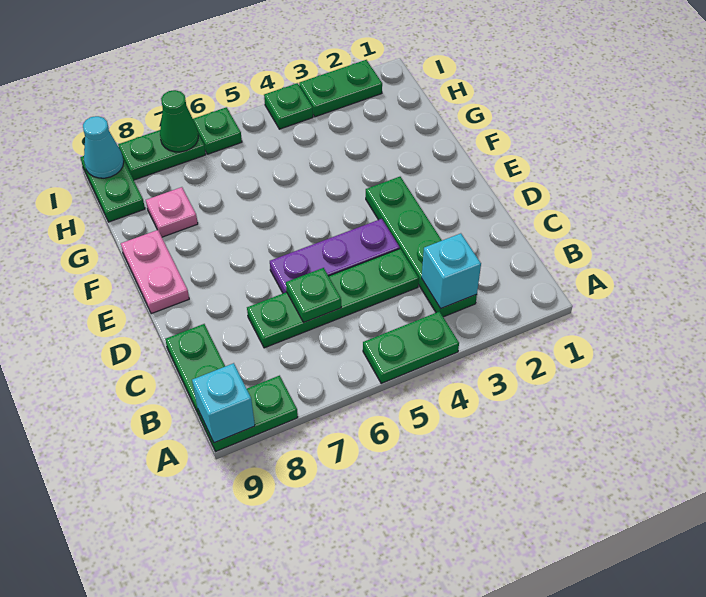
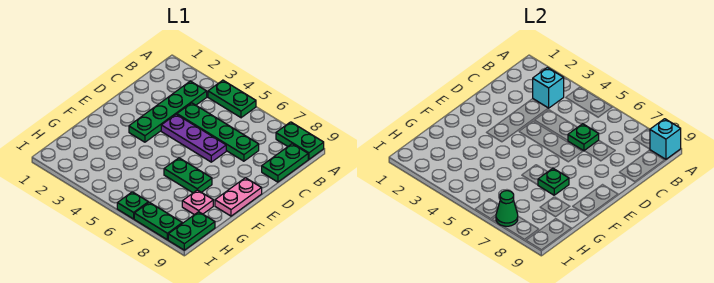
green 1x2 plate [299,60,382,117] -> green 1x2 plate moved to [164,158,212,193]
green 1x1 plate [264,83,313,129] -> green 1x1 plate moved to [538,168,569,195]
cyan 1x1 cone [83,116,124,178] -> none

